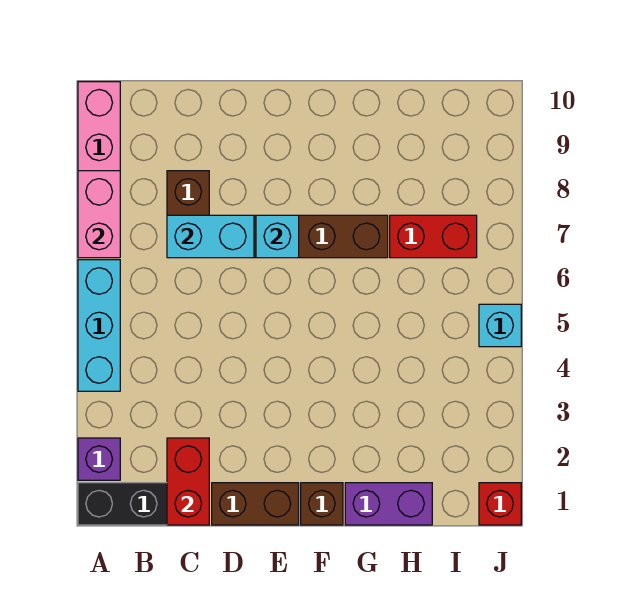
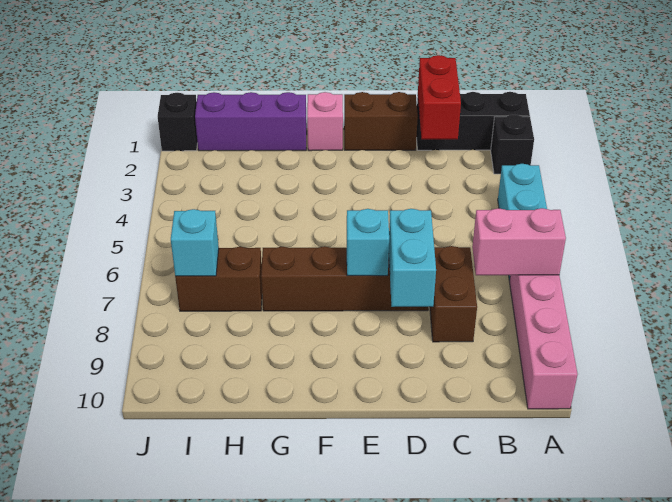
purple 1x1 brick [78,438,120,480] -> black 1x1 brick [491,115,534,174]
pink 1x2 brick [78,171,120,258] -> pink 1x2 brick turned to [472,208,566,275]
cyan 1x2 brick [167,215,254,258] -> cyan 1x2 brick turned to [389,209,436,307]
brown 1x1 brick [301,483,343,525] -> pink 1x1 brick [307,92,343,151]
purple 1x2 brick [345,483,432,525] -> purple 1x3 brick [195,92,307,151]
red 1x2 brick [390,215,477,258] -> brown 1x2 brick [175,247,262,311]
red 1x1 brick [479,483,521,525] -> black 1x1 brick [158,93,198,151]
cyan 1x1 brick [479,304,521,347] -> cyan 1x1 brick moved to [171,209,219,276]

